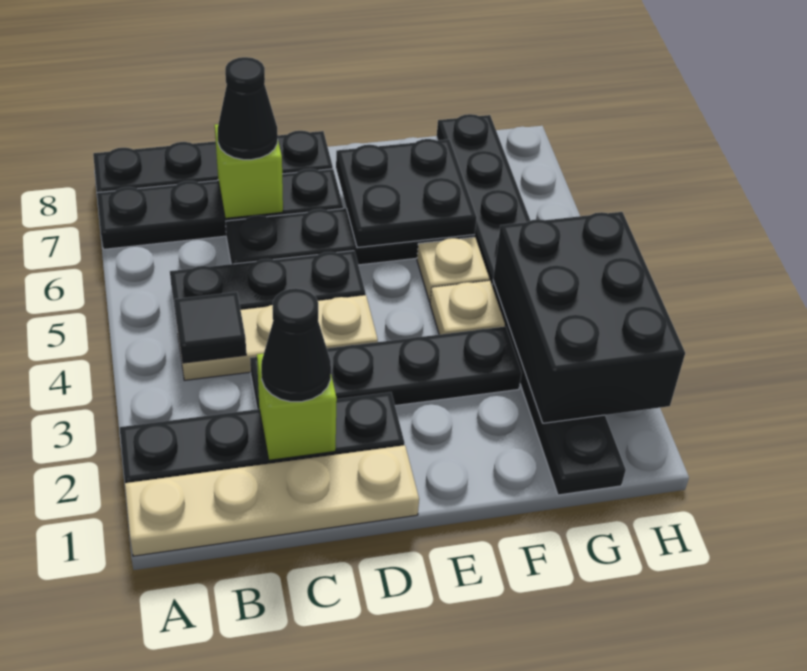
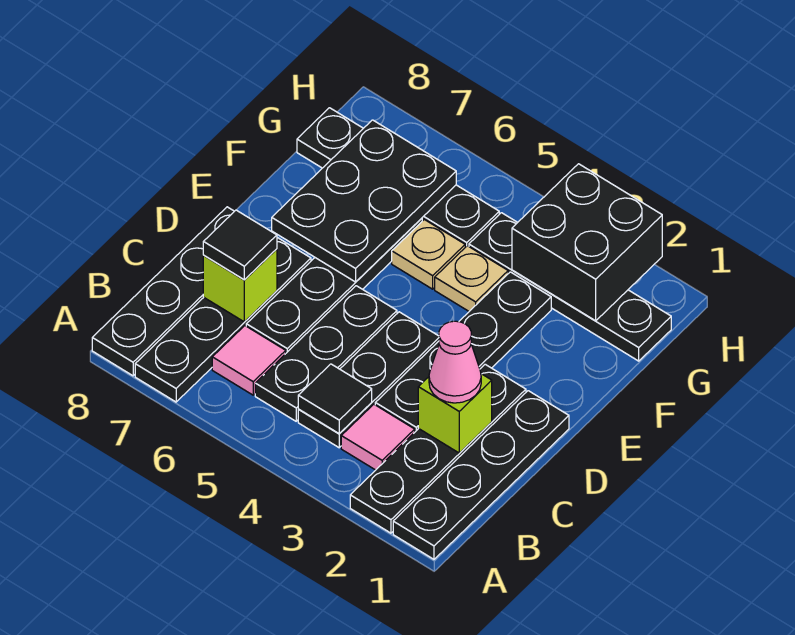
tan 1x4 plate [125,445,419,556] -> black 1x4 plate [393,391,569,559]
none -> pink 1x1 tile [341,404,415,470]
tan 1x3 plate [177,295,378,380] -> black 1x3 plate [298,312,439,448]
none -> pink 1x1 tile [212,326,286,395]
black 1x1 cone [261,288,331,402] -> pink 1x1 cone [429,321,481,403]
black 1x1 cone [217,57,278,160] -> black 1x1 tile [203,210,277,280]
black 2x2 plate [336,139,477,248] -> black 2x3 plate [272,120,456,282]
black 2x3 brick [493,212,685,423] -> black 2x2 brick [512,164,662,321]

